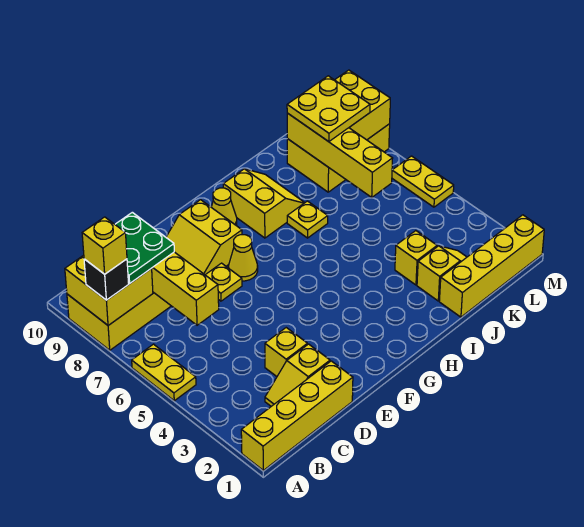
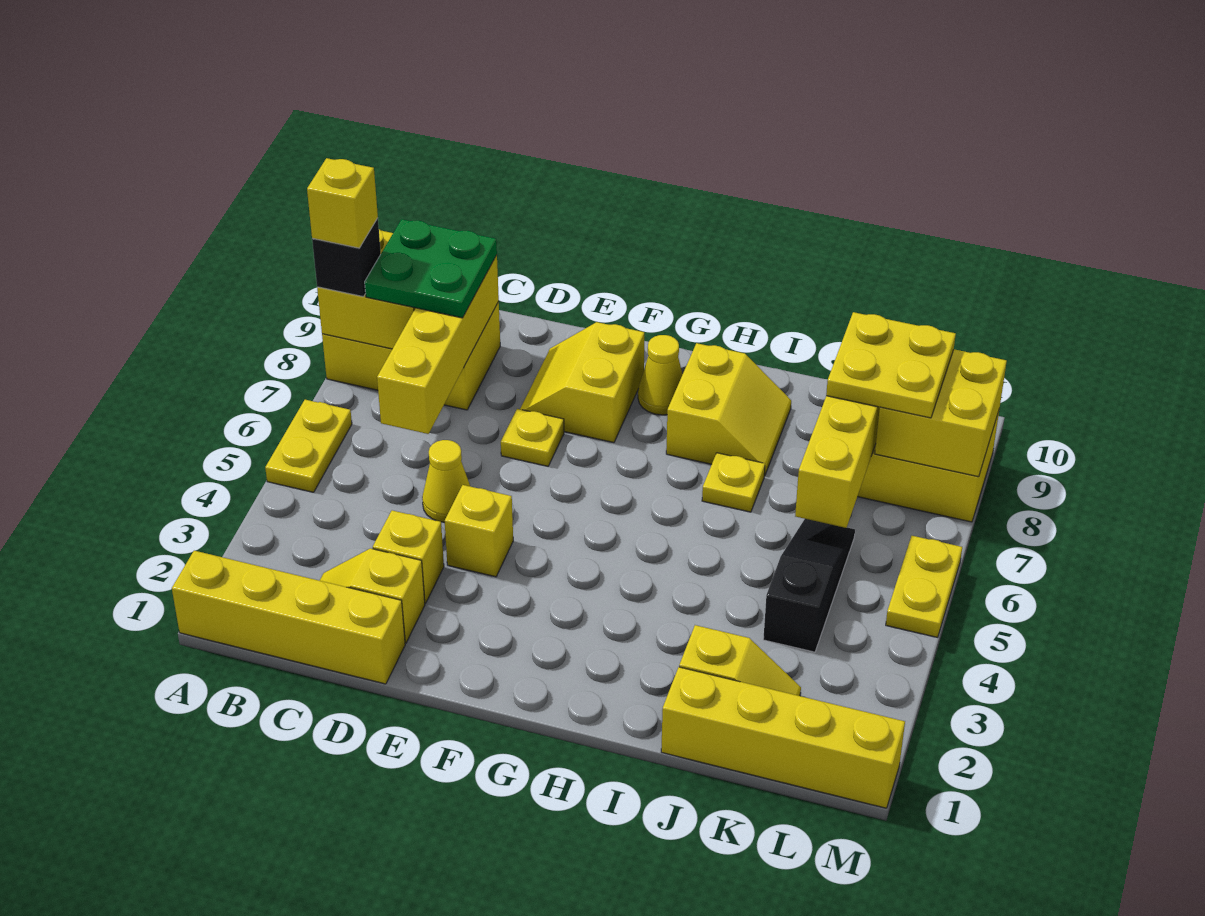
yellow 1x1 cone [229,235,258,281] -> yellow 1x1 cone moved to [422,440,470,522]
yellow 1x1 brick [395,231,437,285] -> yellow 1x1 brick moved to [445,485,513,577]
none -> black 1x3 slope [763,519,855,652]

